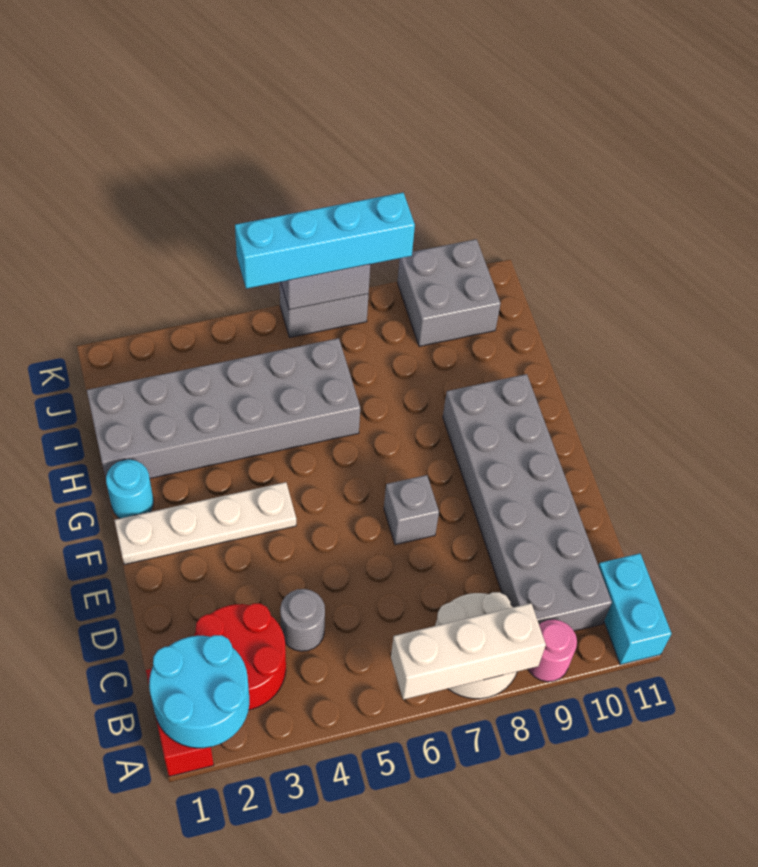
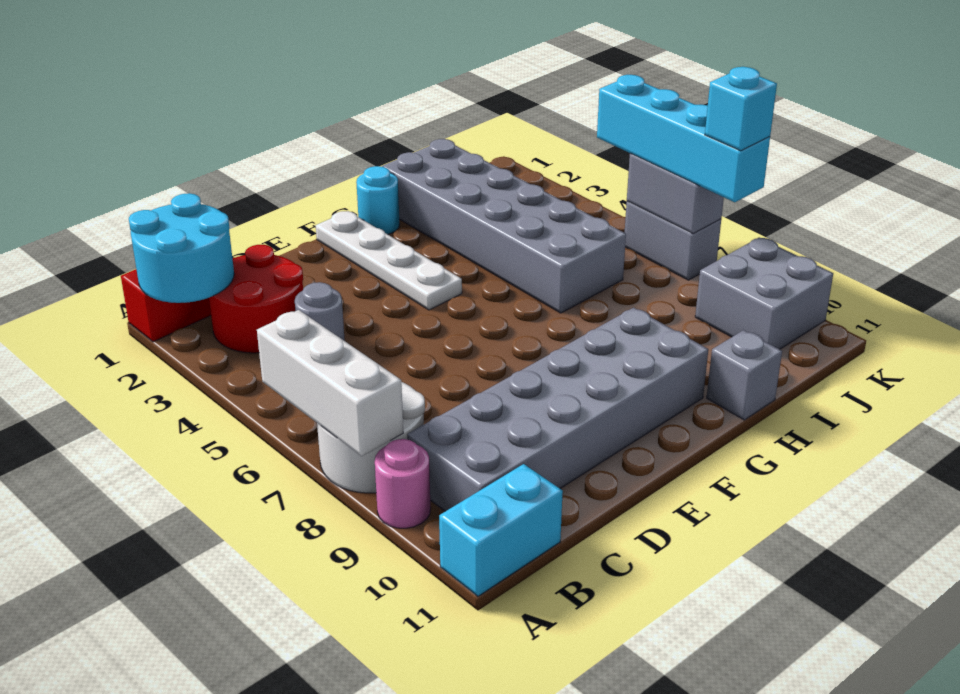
grey 1x1 brick [384,475,439,545] -> grey 1x1 brick moved to [707,330,782,420]
none -> cyan 1x1 brick [705,67,777,151]

